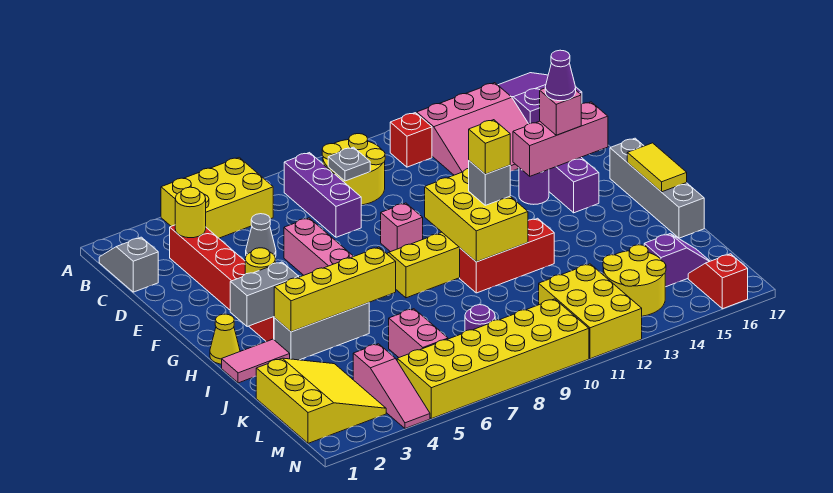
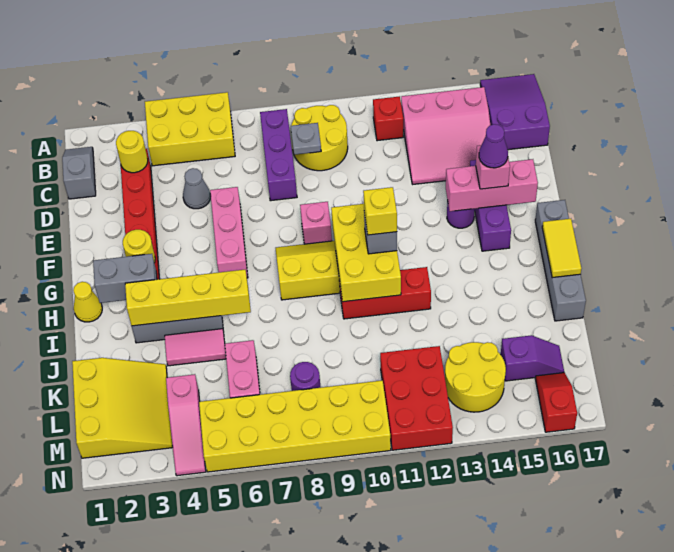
pink 1x2 tile [222,339,290,383] -> pink 1x2 tile moved to [165,329,226,366]
yellow 2x3 brick [539,264,642,359] -> red 2x3 brick [380,346,453,450]

